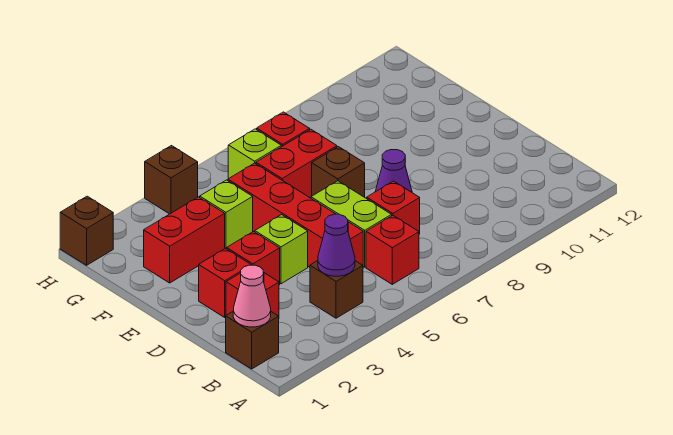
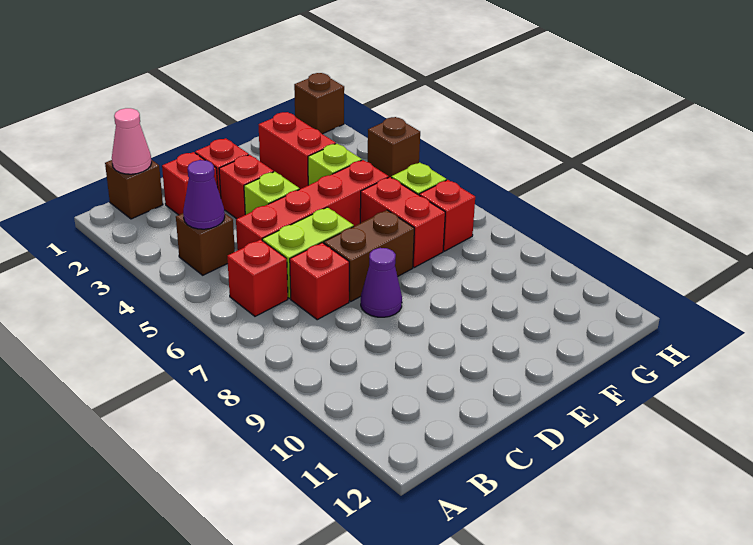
brown 1x1 brick [312,147,365,197] -> brown 1x2 brick [324,210,414,302]

